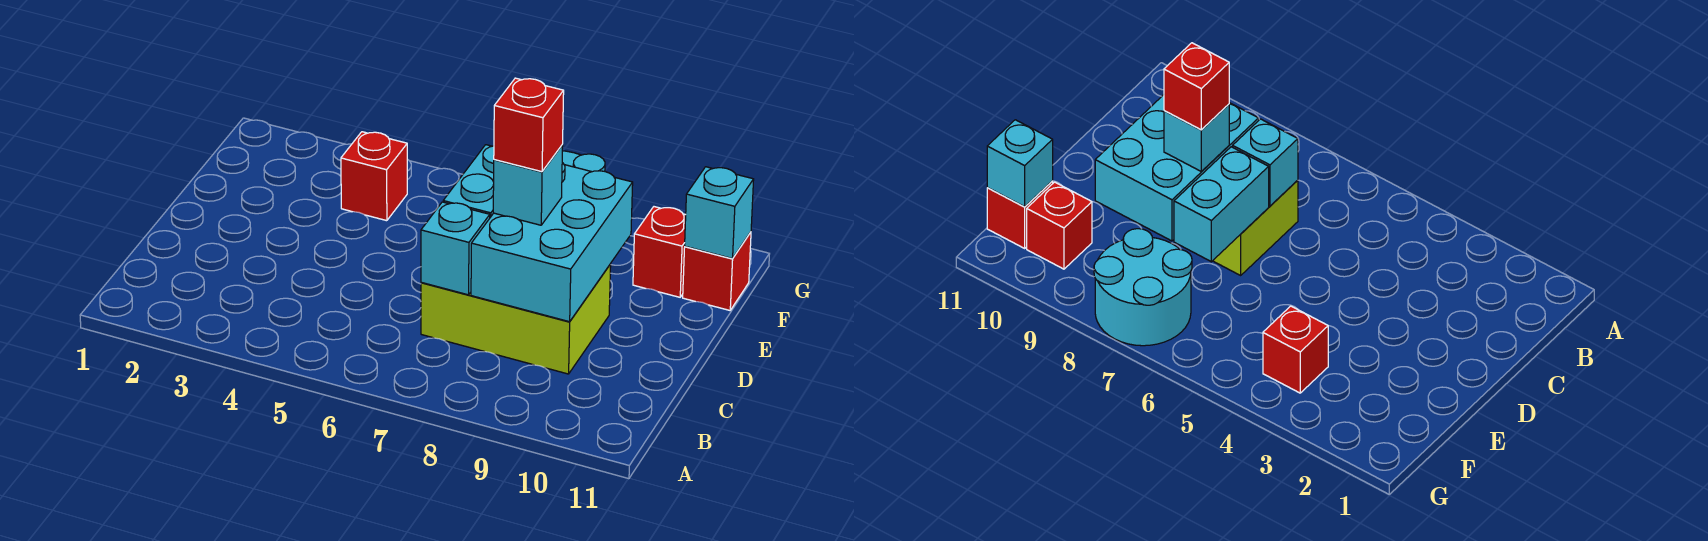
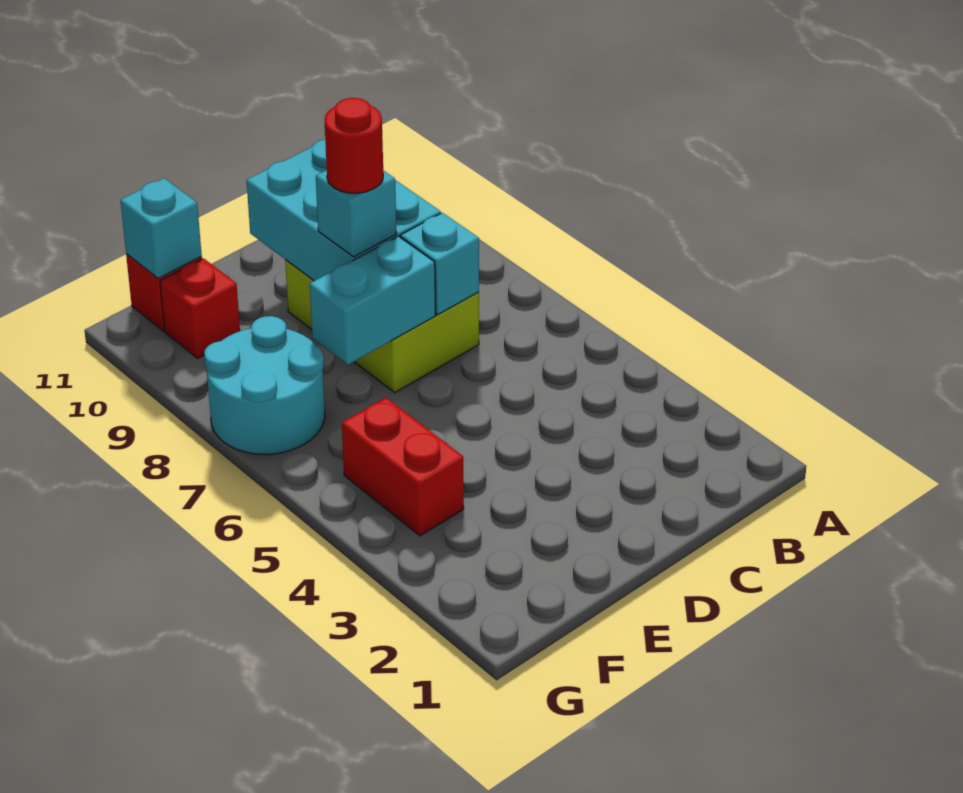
cyan 2x3 brick [471,163,633,322] -> cyan 2x3 brick turned to [247,140,441,281]
red 1x1 brick [494,78,564,172] -> red 1x1 round brick [325,98,383,193]
red 1x1 brick [341,132,407,221] -> red 1x2 brick [342,398,464,536]

